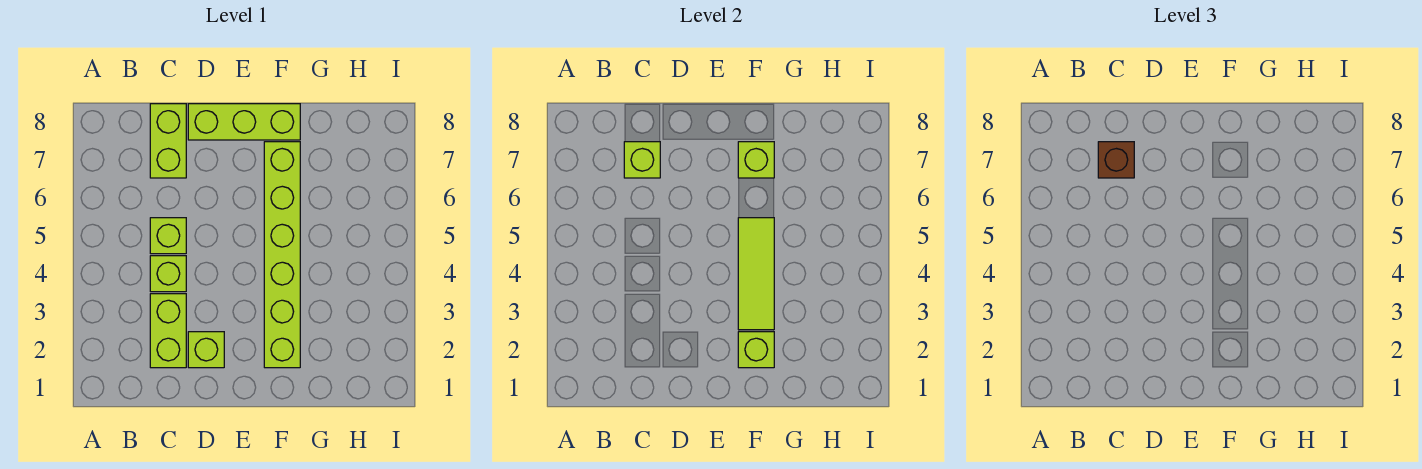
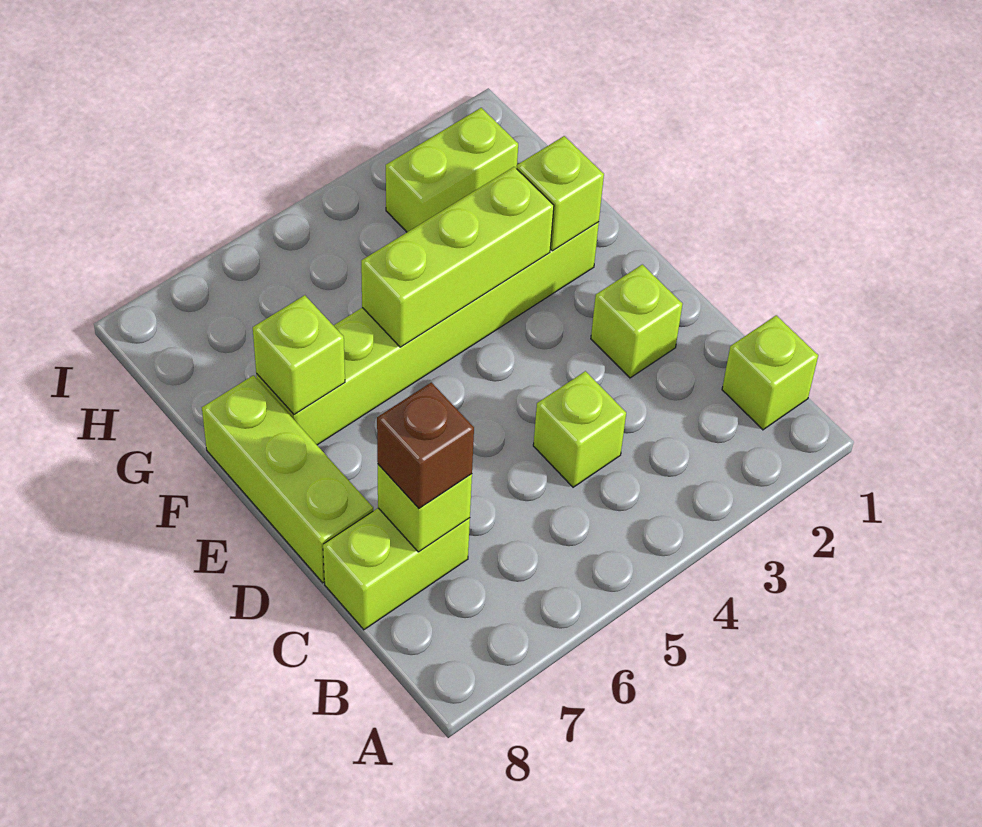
lime 1x2 brick [150,294,186,368] -> lime 1x2 brick moved to [386,108,518,232]
lime 1x1 brick [150,218,186,254] -> lime 1x1 brick moved to [722,315,818,430]
lime 1x3 tile [738,218,774,330] -> lime 1x3 brick [361,167,554,347]

